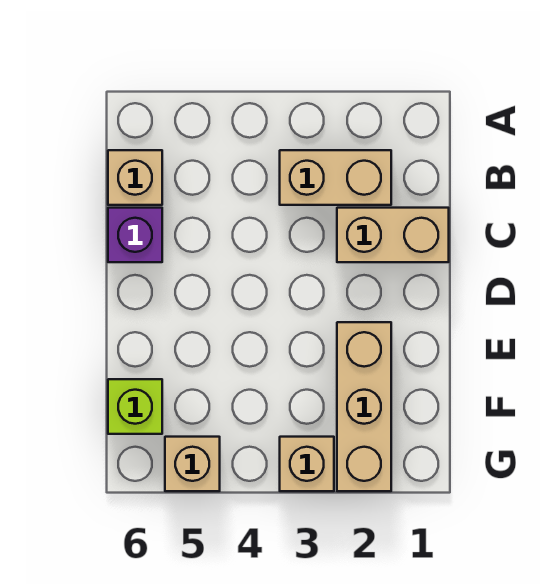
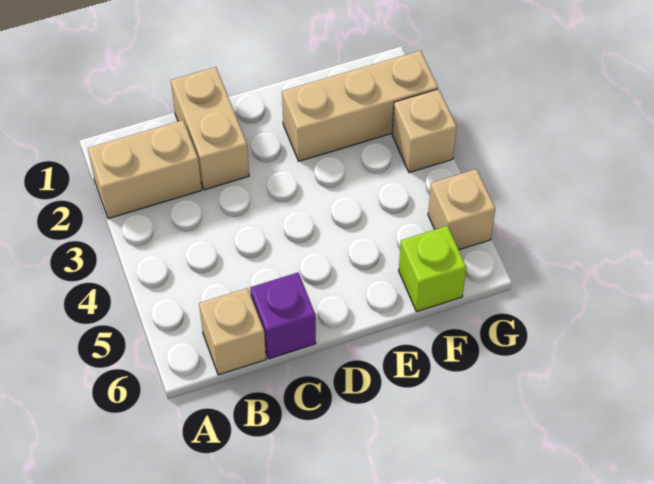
tan 1x2 brick [280,150,391,205] -> tan 1x2 brick turned to [88,120,202,219]

